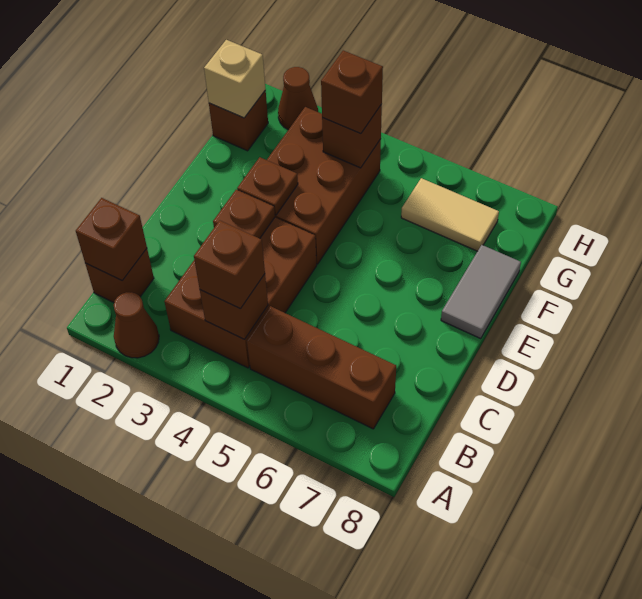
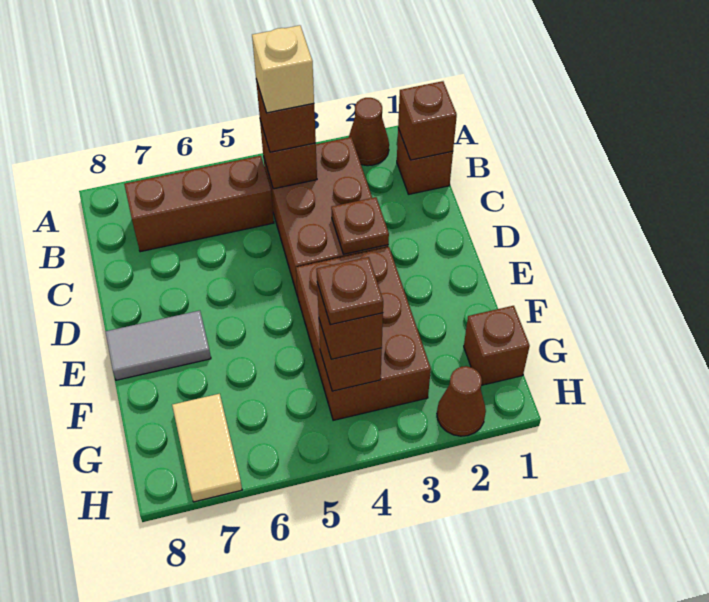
brown 1x1 plate [237,157,298,215] -> brown 1x1 plate moved to [316,257,383,325]
grey 1x2 tile [441,245,521,339] -> grey 1x2 tile turned to [105,311,211,380]
tan 1x1 brick [204,40,266,118] -> tan 1x1 brick moved to [252,25,314,113]
tan 1x2 tile [401,178,499,251] -> tan 1x2 tile turned to [172,394,242,502]

